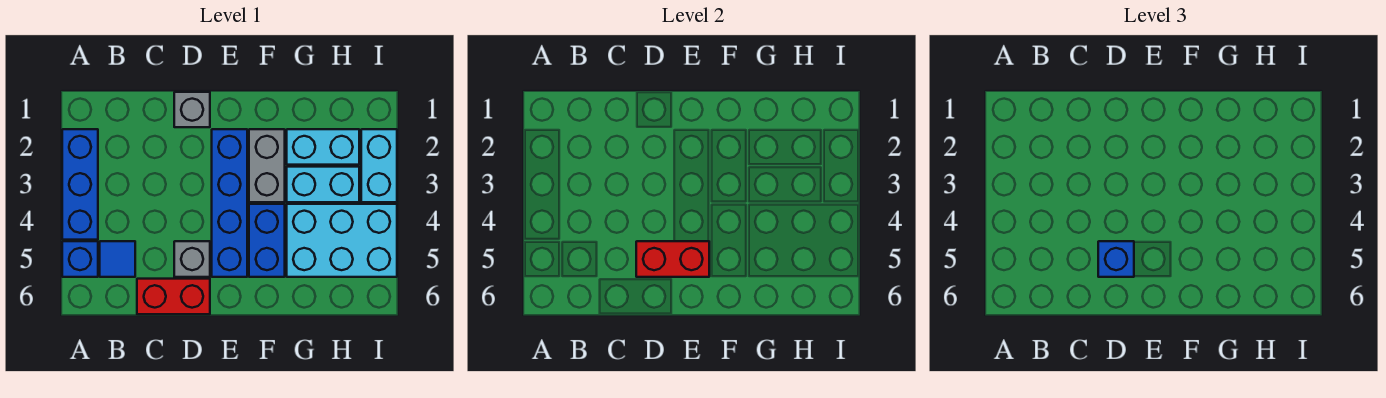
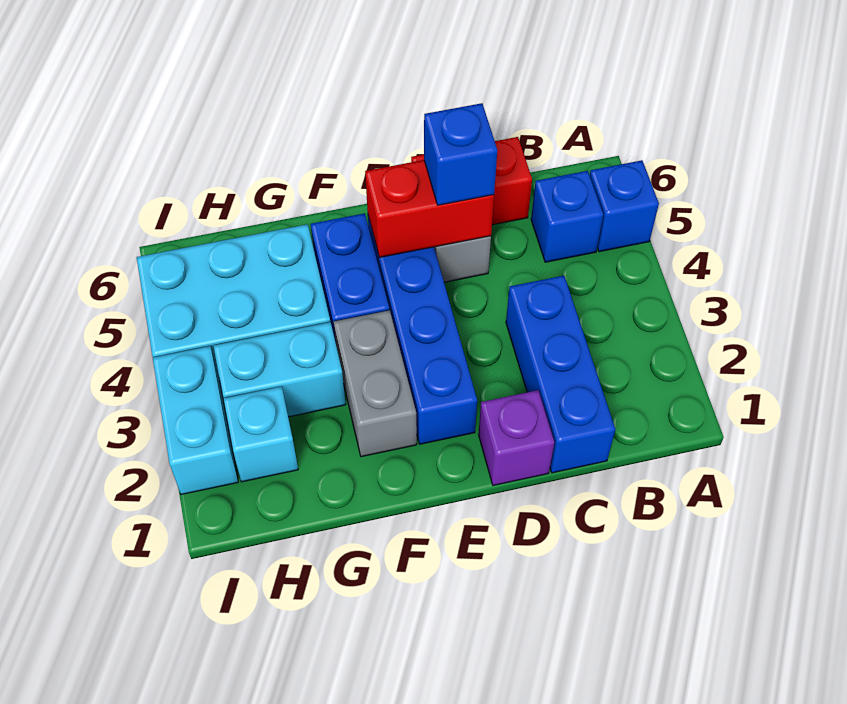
blue 1x3 brick [62,129,98,240] -> blue 1x3 brick moved to [506,276,615,473]
blue 1x1 tile [100,241,135,277] -> blue 1x1 brick [531,171,603,262]
grey 1x1 brick [174,92,210,127] -> purple 1x1 brick [479,390,554,485]
cyan 1x2 brick [287,129,359,165] -> cyan 1x1 brick [223,387,298,482]

